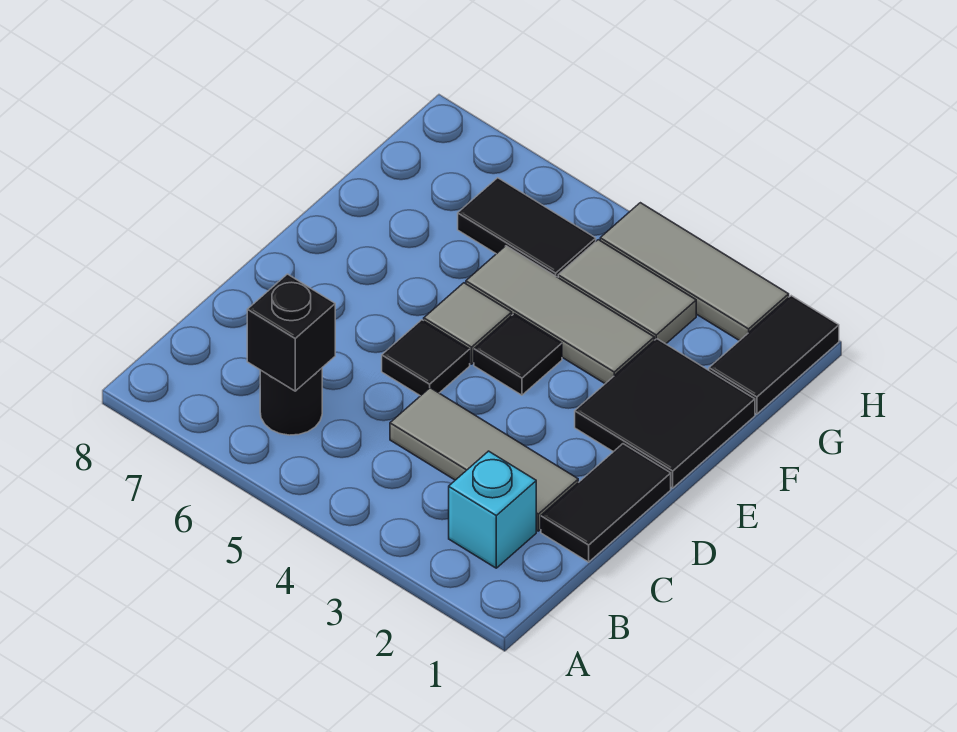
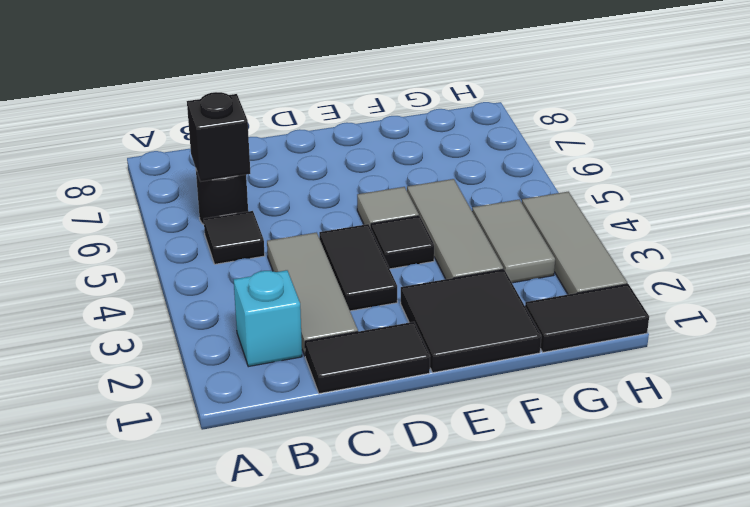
black 1x1 tile [382,320,470,396] -> black 1x1 tile moved to [204,211,265,264]
black 1x2 tile [458,178,596,277] -> black 1x2 tile moved to [319,224,397,311]

